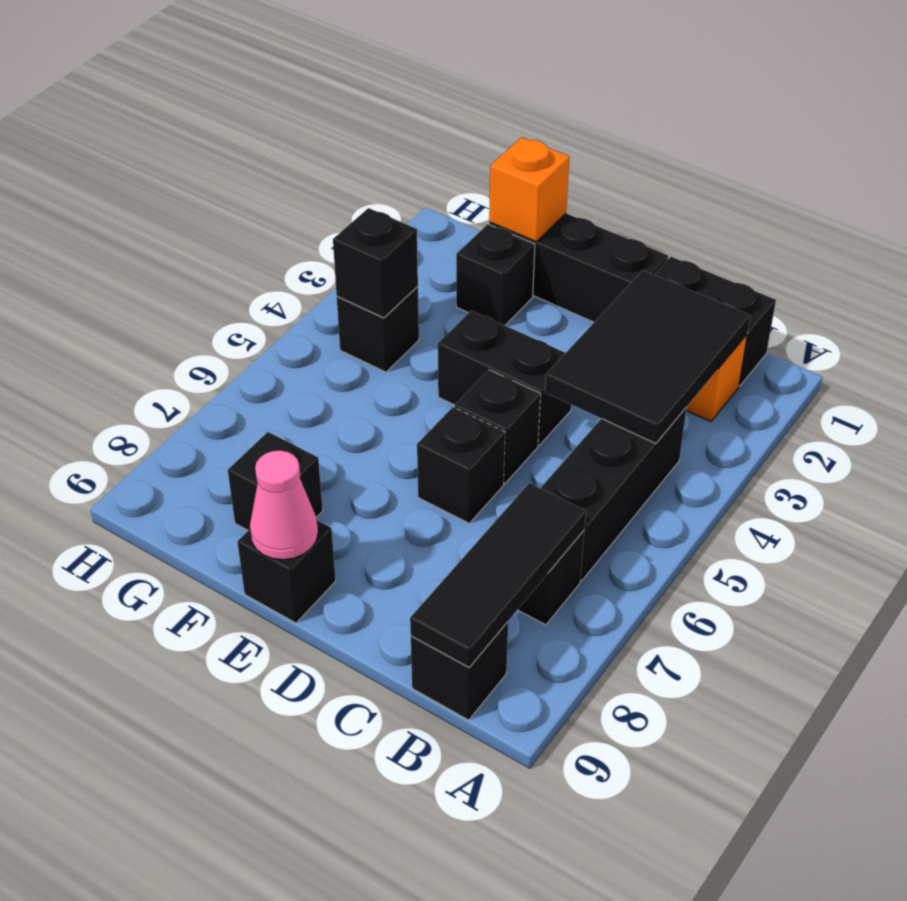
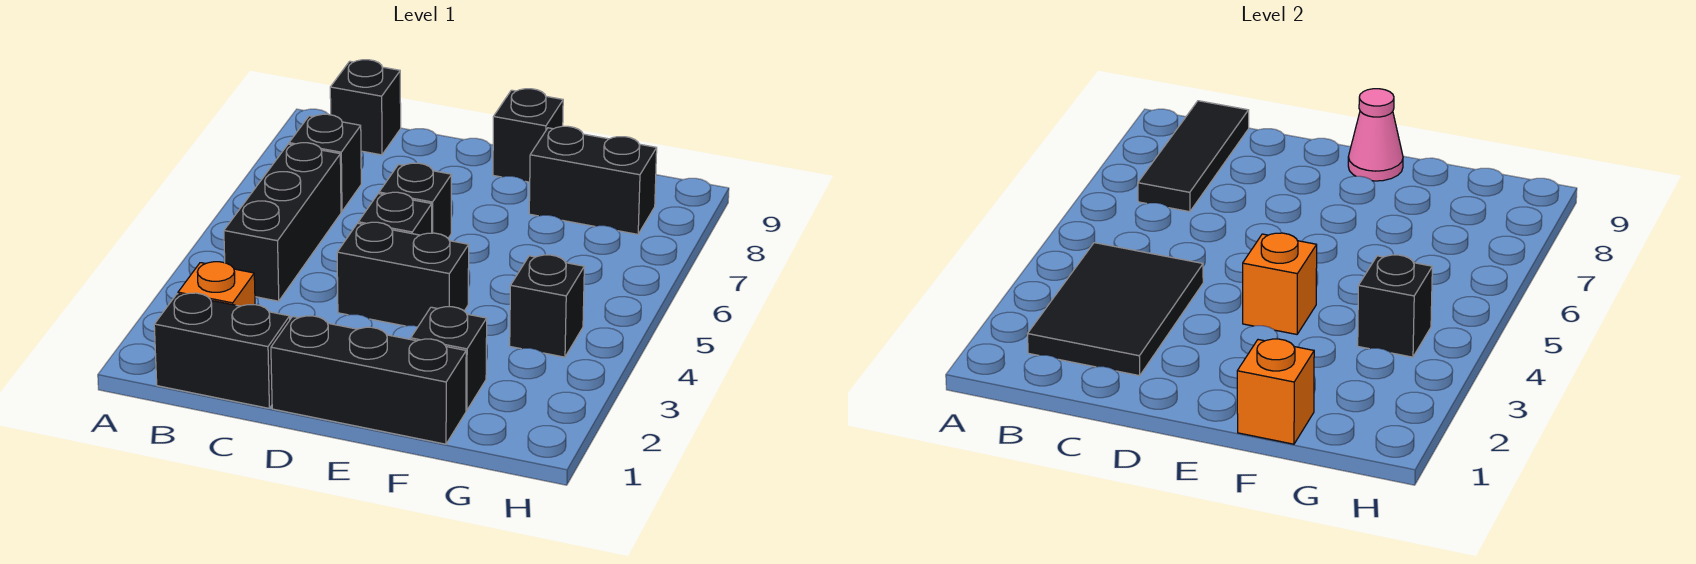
none -> orange 1x1 brick [1243,233,1317,334]
black 1x1 brick [228,432,323,530] -> black 1x2 brick [529,126,657,234]

